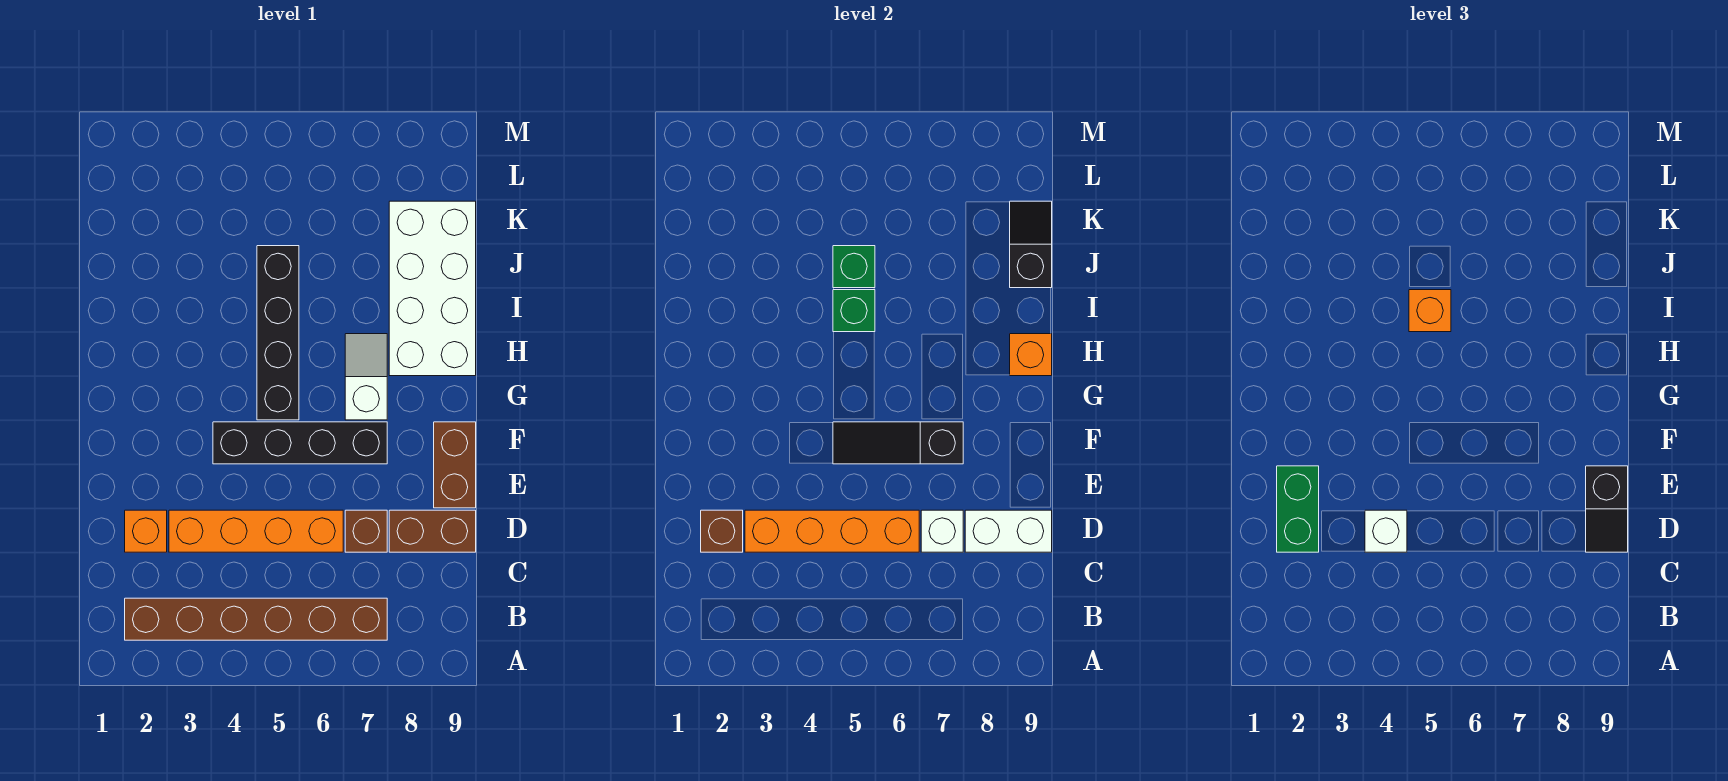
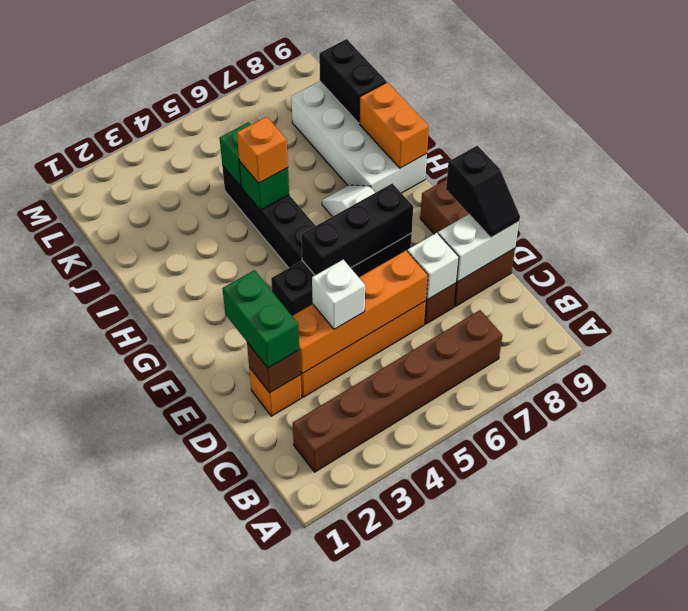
black 1x3 slope [833,422,963,464] -> black 1x3 brick [301,183,413,275]
orange 1x1 brick [1010,334,1052,376] -> orange 1x2 brick [359,82,429,168]
black 1x2 slope [1010,201,1052,288] -> black 1x2 brick [319,39,386,123]

